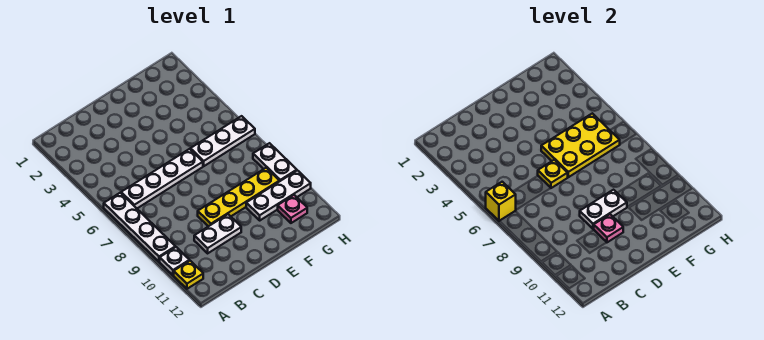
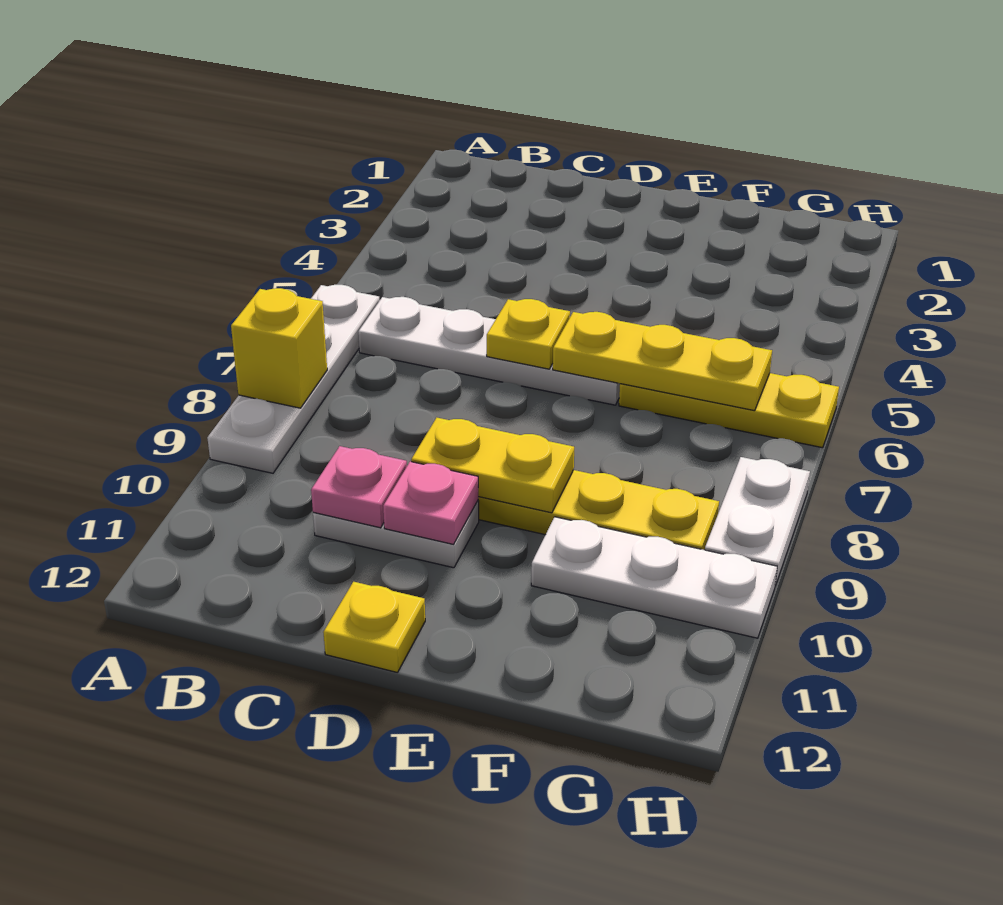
yellow 1x1 brick [486,182,516,221] -> yellow 1x1 brick moved to [231,288,327,408]
white 1x1 plate [160,247,189,275] -> none
yellow 1x1 plate [174,261,203,289] -> yellow 1x1 plate moved to [323,582,425,673]
white 1x2 plate [580,190,627,229] -> yellow 1x2 plate [411,418,574,513]
yellow 2x3 plate [541,113,620,177] -> yellow 1x3 plate [553,312,772,411]
white 1x3 plate [190,116,255,166] -> yellow 1x3 plate [619,373,839,448]
pink 1x1 plate [278,195,307,223] -> pink 1x1 plate moved to [311,446,407,528]

